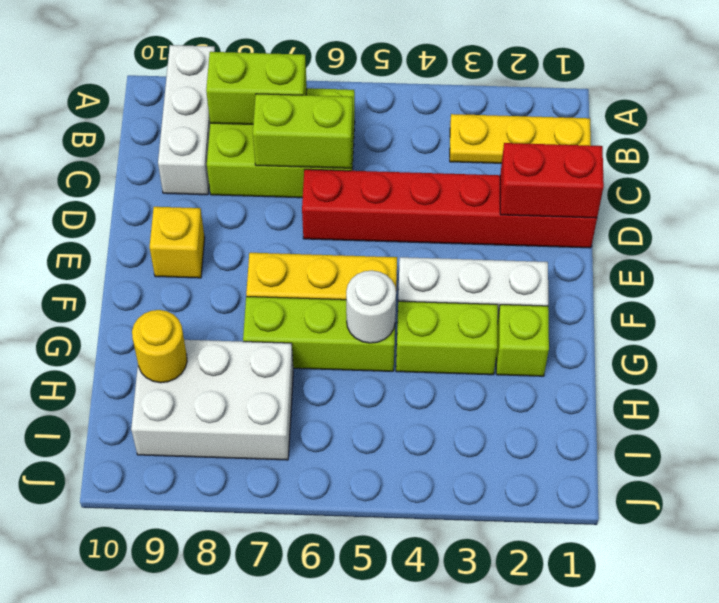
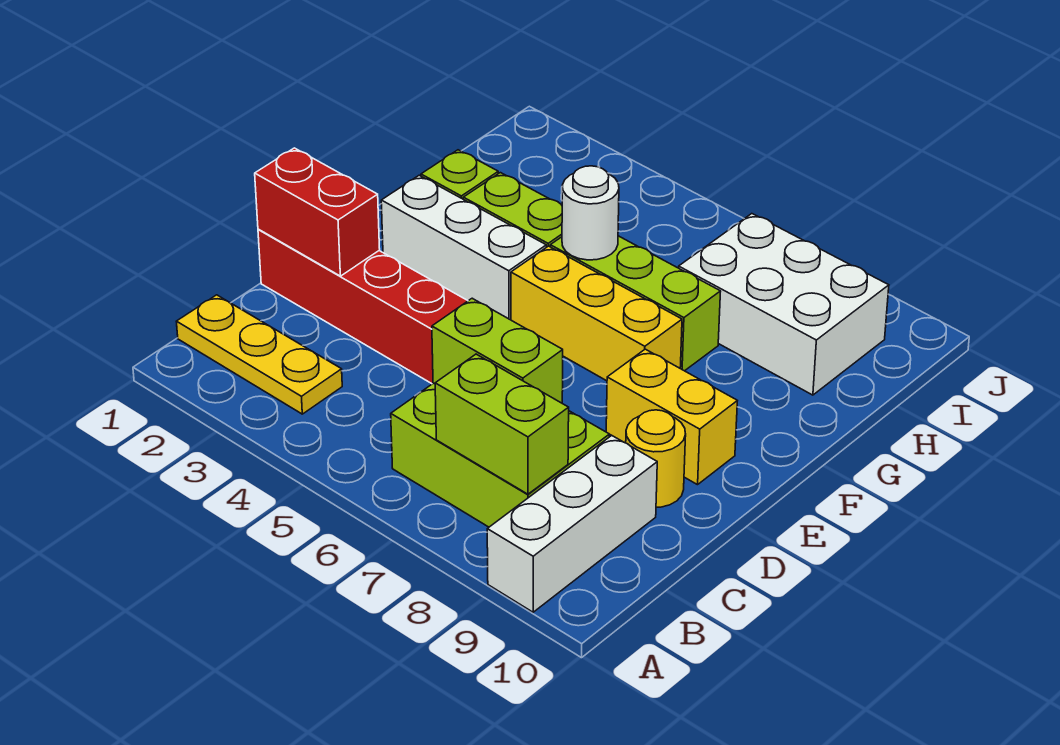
yellow 1x1 brick [150,207,205,278] -> yellow 1x2 brick [606,349,737,485]
yellow 1x1 round brick [132,310,187,383] -> yellow 1x1 round brick moved to [626,410,686,507]

